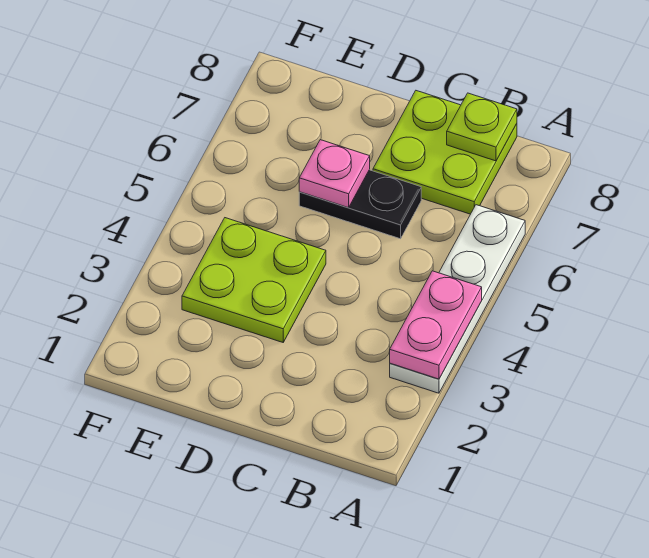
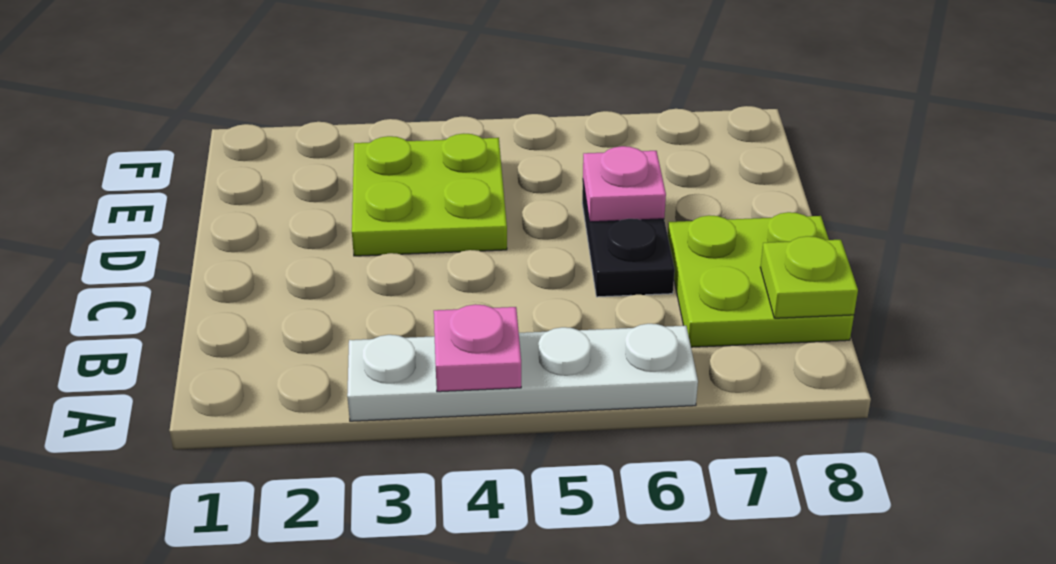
pink 1x2 plate [390,271,482,379] -> pink 1x1 plate [434,304,521,392]

